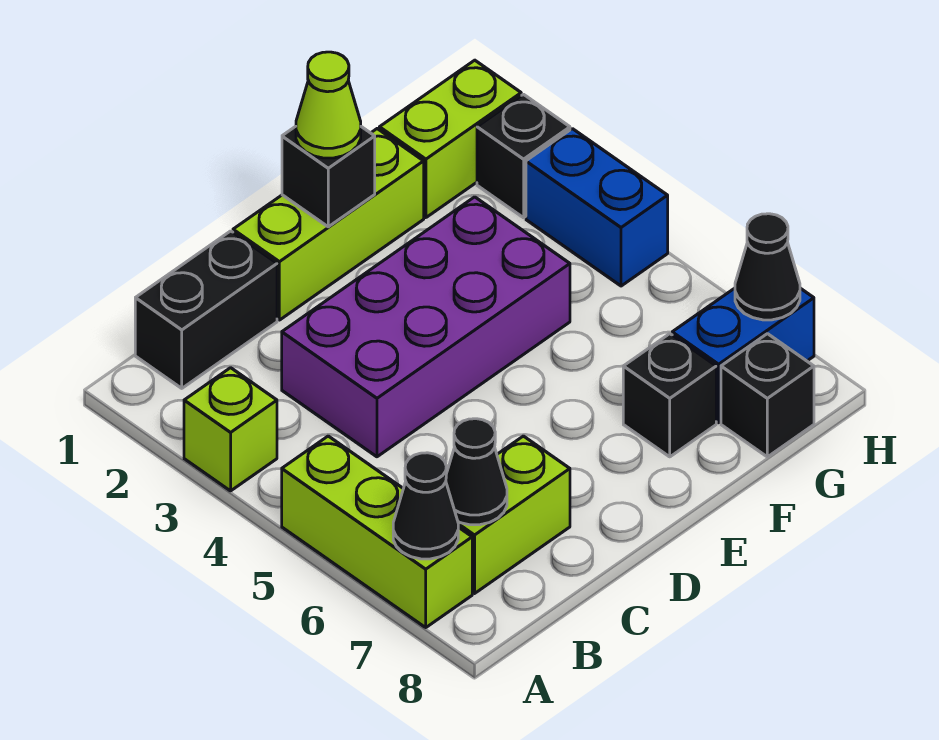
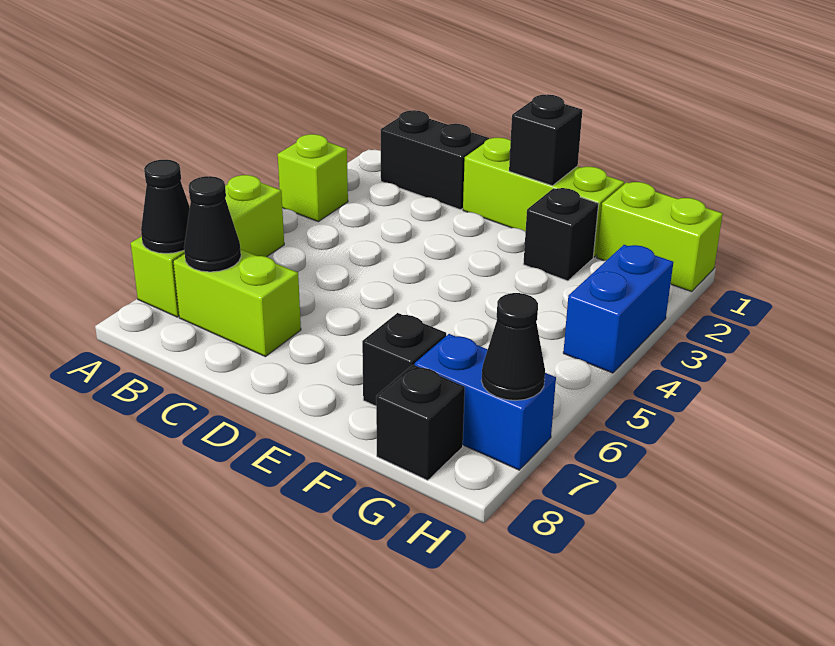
purple 2x4 brick [282,197,570,457] -> none
lime 1x1 cone [296,52,361,158] -> none
black 1x1 brick [477,94,570,218] -> black 1x1 brick moved to [523,188,599,281]

